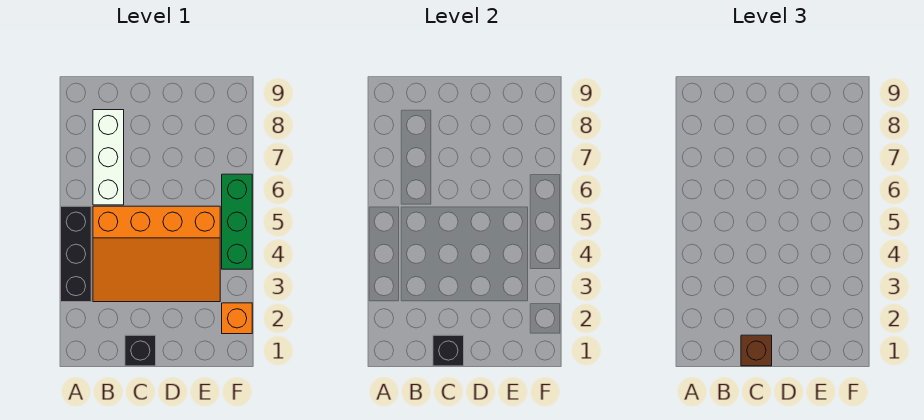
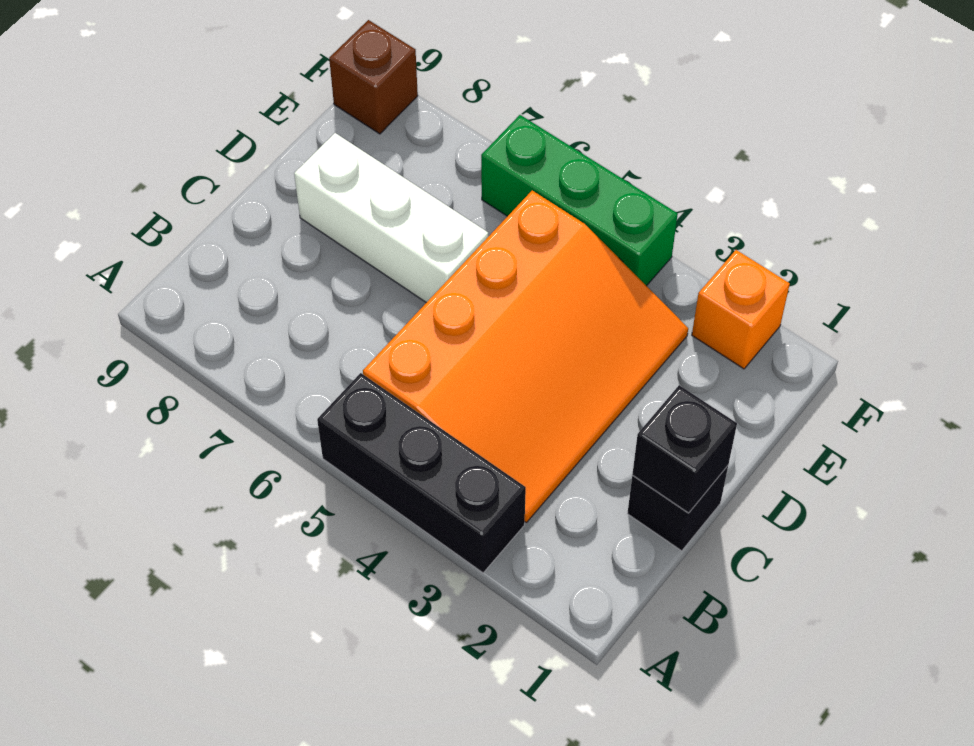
white 1x3 brick [93,110,124,205] -> white 1x3 brick moved to [294,133,488,303]
brown 1x1 brick [741,335,772,366] -> brown 1x1 brick moved to [329,20,418,134]

